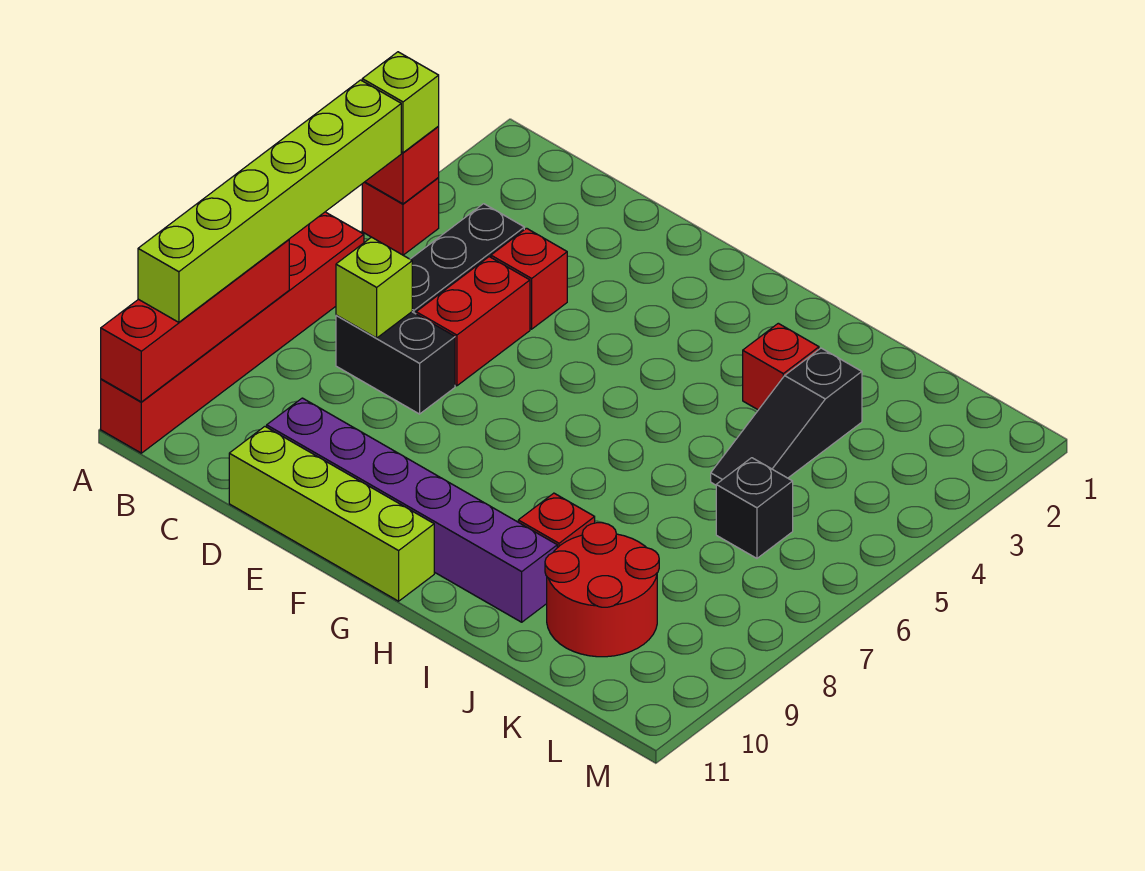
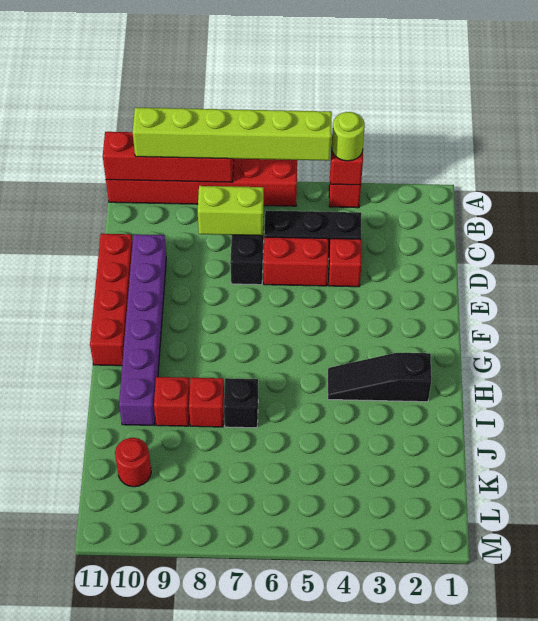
lime 1x1 brick [362,52,439,153] -> lime 1x1 round brick [332,112,365,161]
lime 1x1 brick [336,237,412,338] -> lime 1x2 brick [198,186,264,236]
lime 1x4 brick [229,427,434,601] -> red 1x4 brick [90,234,133,366]
red 1x1 brick [743,323,819,410] -> red 1x1 brick moved to [189,378,224,427]
black 1x3 slope [711,348,862,485] -> black 1x3 slope moved to [328,353,431,402]
red 2x2 round brick [545,523,659,657] -> red 1x1 round brick [115,438,151,487]
black 1x1 brick [716,458,793,558] -> black 1x1 brick moved to [224,378,258,428]

